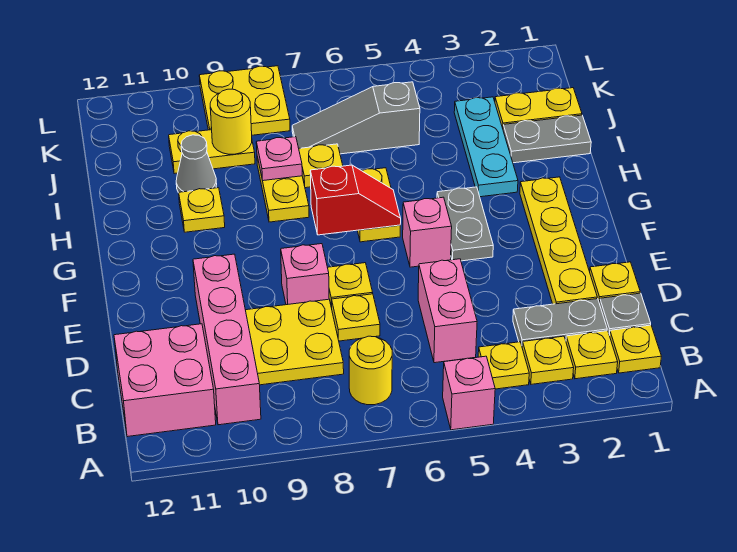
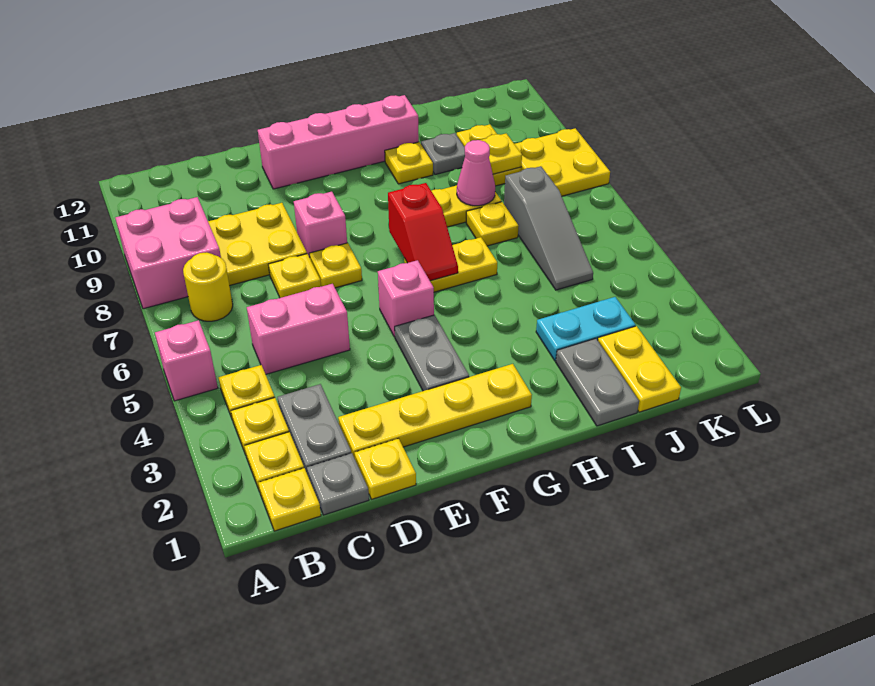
pink 1x4 brick [193,254,261,425] -> pink 1x4 brick moved to [258,95,419,189]
pink 2x2 brick [114,324,216,437] -> pink 2x2 brick moved to [115,197,221,309]
grey 1x2 plate [437,187,493,261] -> grey 1x2 plate turned to [395,315,469,391]
cyan 1x3 plate [454,97,518,197] -> cyan 1x2 plate [536,297,635,361]
pink 1x1 plate [256,137,302,181] -> pink 1x1 cone [457,140,495,206]
grey 1x1 cone [176,135,217,193] -> grey 1x1 plate [421,133,465,175]
grey 1x3 slope [292,82,420,154] -> grey 1x3 slope turned to [504,166,593,290]
yellow 1x1 round brick [210,89,252,154] -> yellow 1x1 plate [481,134,522,174]

